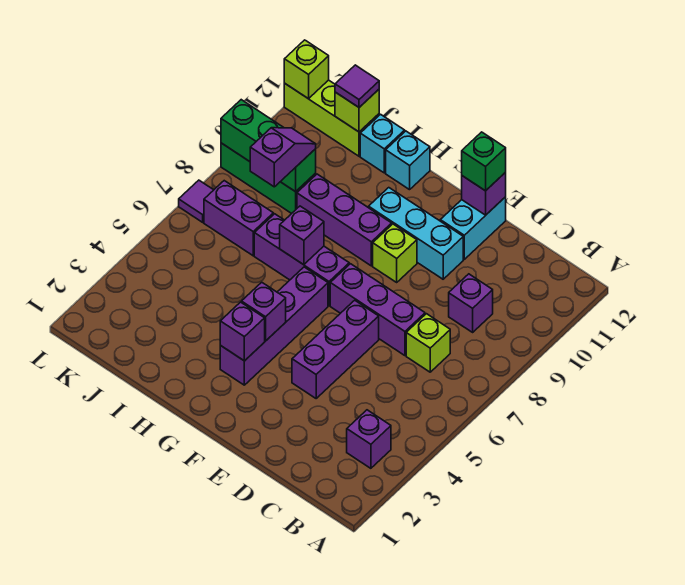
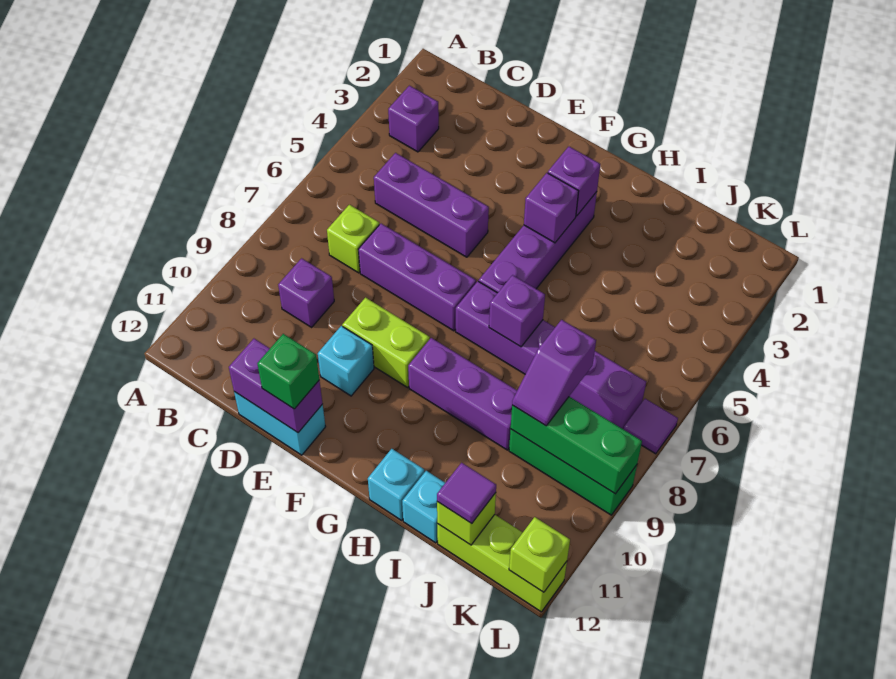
purple 1x3 brick [292,300,379,398] -> purple 1x3 brick turned to [374,153,489,257]
cyan 1x3 brick [369,188,463,279] -> cyan 1x1 brick [318,326,374,396]
cyan 1x2 brick [440,197,506,259] -> cyan 1x2 brick turned to [234,392,326,455]
purple 1x1 brick [462,172,506,215] -> purple 1x2 brick [229,339,323,433]
lime 1x1 brick [373,224,417,282] -> lime 1x2 brick [342,298,430,387]

